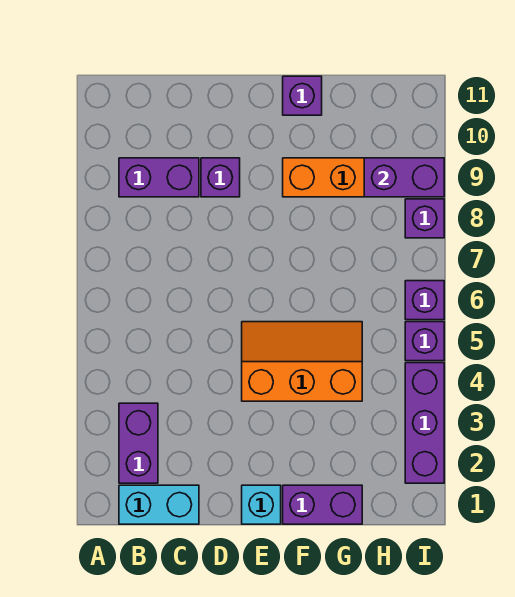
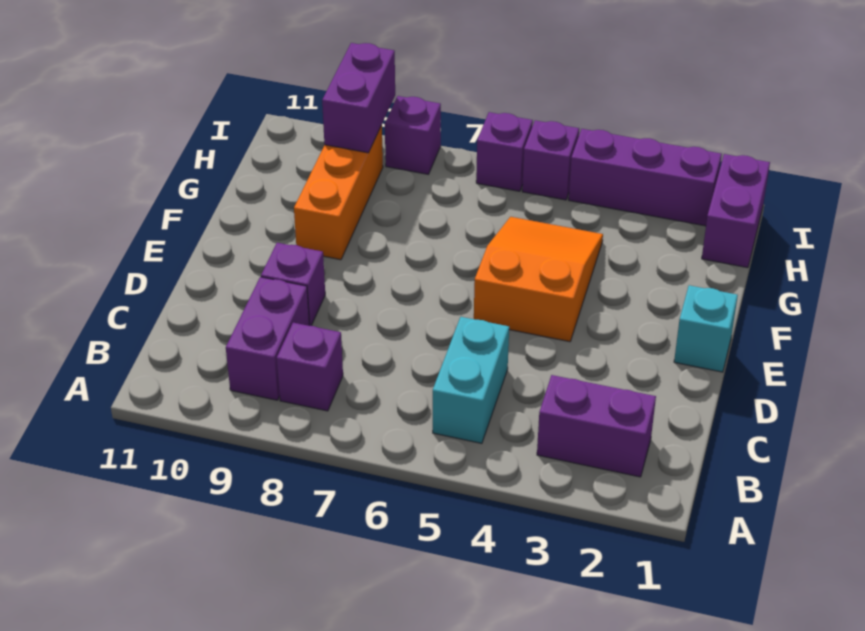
cyan 1x2 brick [119,485,199,524] -> cyan 1x2 brick moved to [433,317,509,443]
orange 2x3 slope [242,322,362,401] -> orange 2x3 slope turned to [474,217,603,342]
purple 1x2 brick [283,485,362,524] -> purple 1x2 brick moved to [702,154,770,268]
purple 1x1 brick [283,76,322,115] -> purple 1x1 brick moved to [277,323,343,411]

